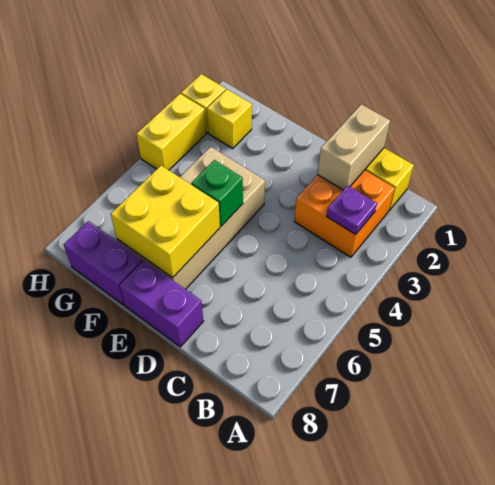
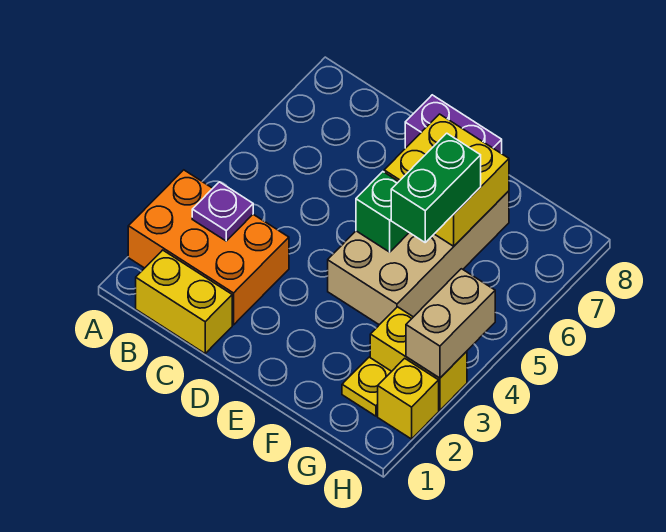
orange 2x2 brick [294,170,395,257] -> orange 2x3 brick [128,170,289,325]
tan 1x2 brick [318,104,390,190] -> tan 1x2 brick moved to [406,269,495,378]
none -> green 1x2 brick [391,133,481,242]
purple 1x2 brick [64,221,143,305] -> none
yellow 1x1 brick [207,89,252,148] -> yellow 1x1 plate [342,357,392,416]
yellow 1x2 brick [136,94,206,170] -> yellow 1x2 brick turned to [370,307,467,410]

